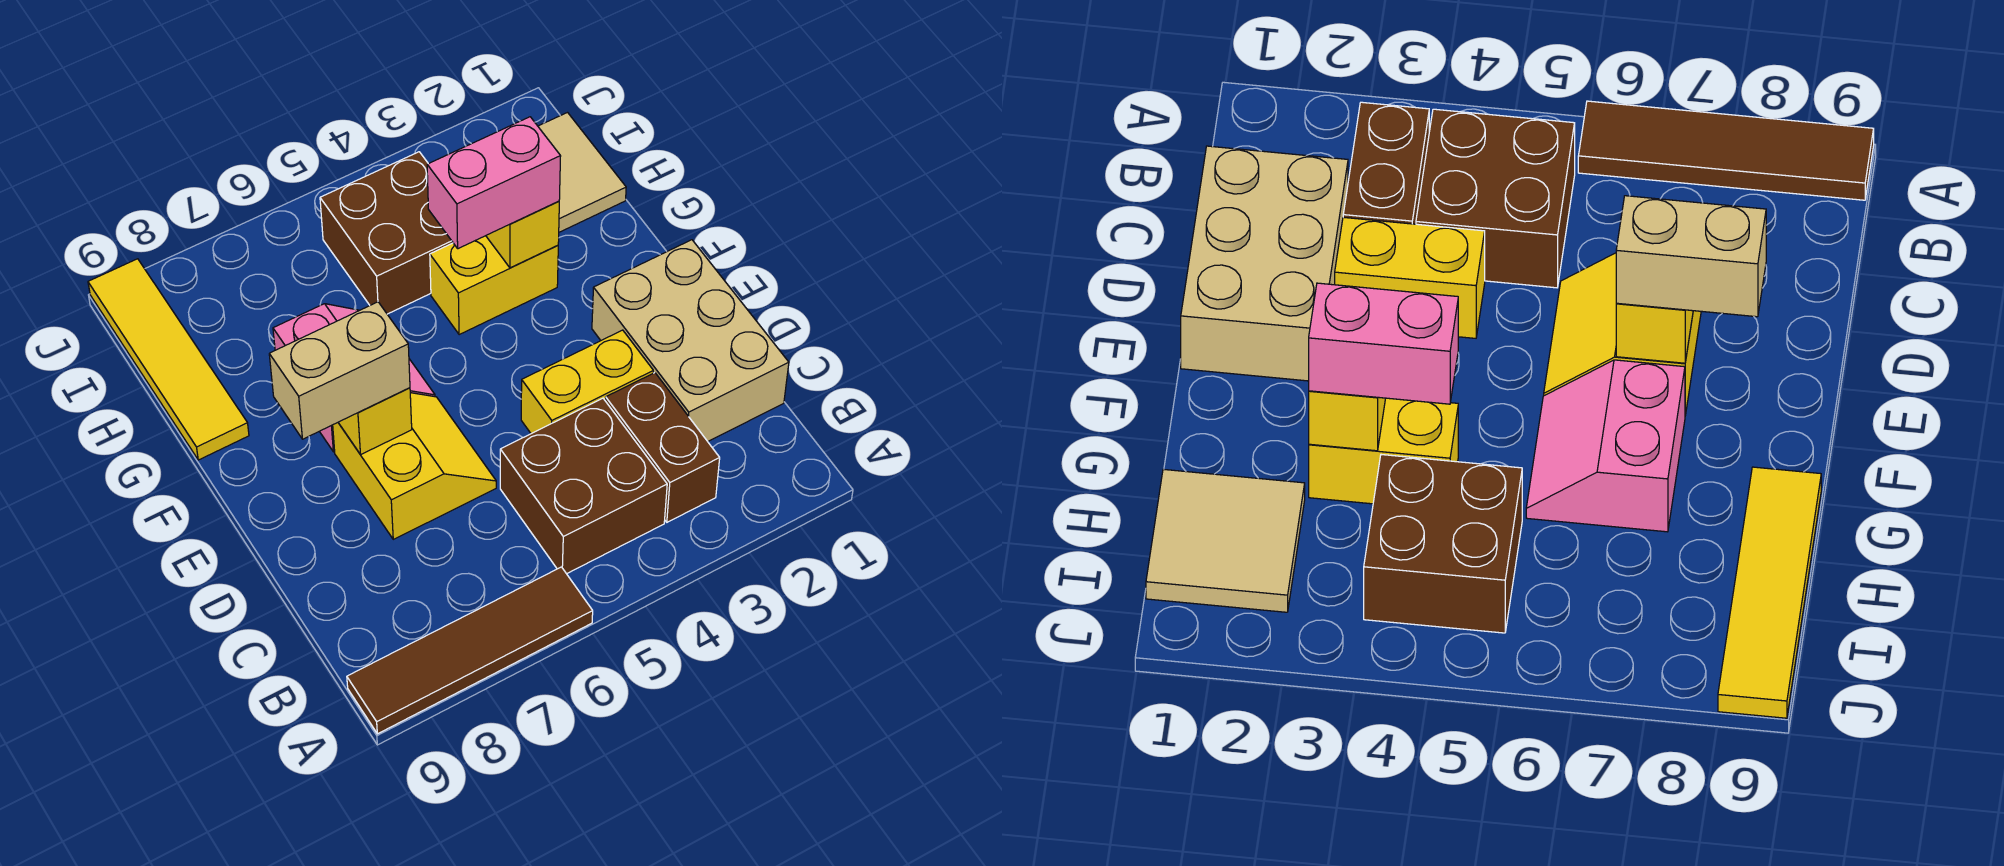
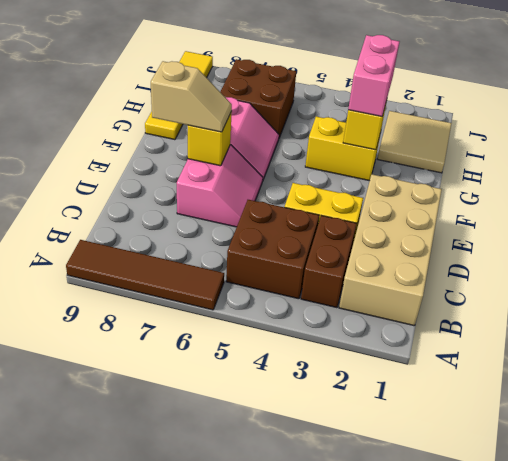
tan 2x3 brick [592,240,789,441] -> tan 2x4 brick [339,174,442,326]
yellow 2x2 slope [333,393,496,539] -> pink 2x2 slope [177,145,263,227]
tan 1x2 brick [269,302,410,439] -> tan 1x2 slope [151,61,232,132]
pink 1x2 brick [427,117,561,249] -> pink 1x2 brick turned to [348,35,399,117]
brown 2x2 brick [320,152,453,314] -> brown 2x2 brick moved to [220,59,296,138]

